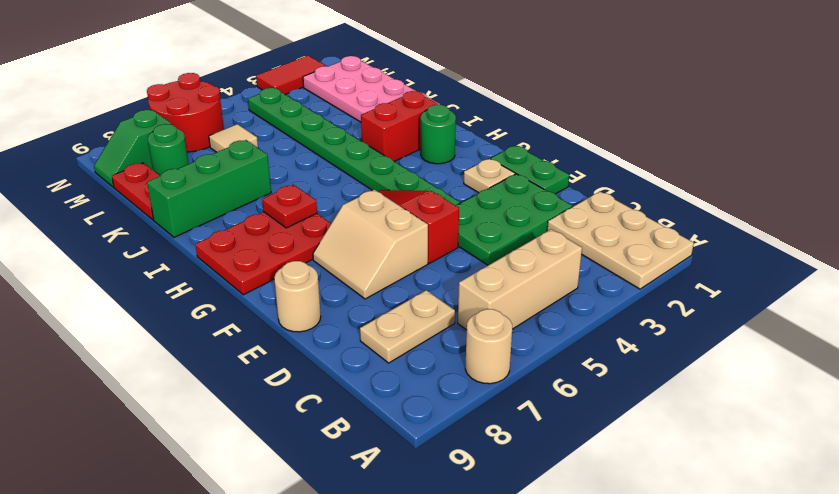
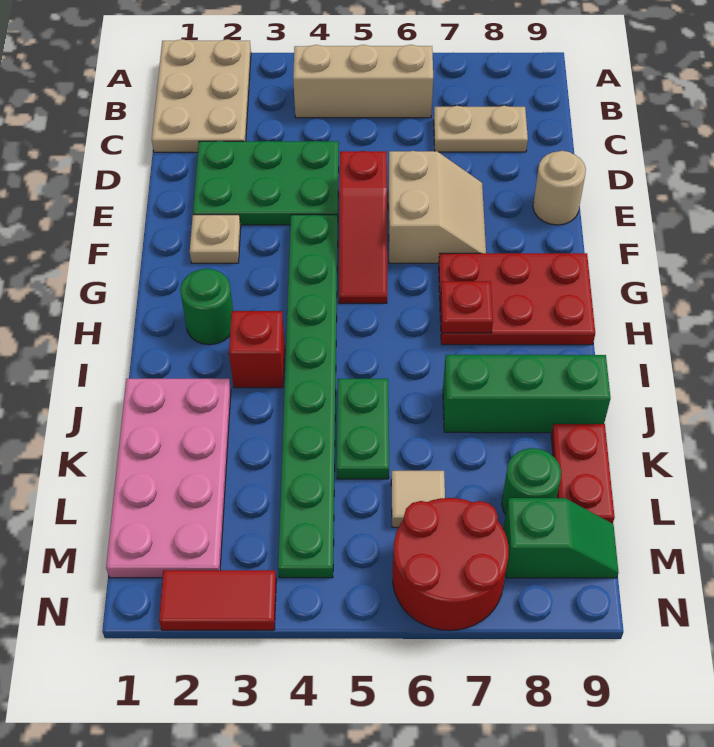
tan 1x1 round brick [465,309,512,384] -> none
green 1x2 plate [491,145,569,194] -> green 1x2 plate moved to [337,379,389,479]
red 1x2 brick [361,91,438,162] -> red 1x1 brick [229,311,285,388]

